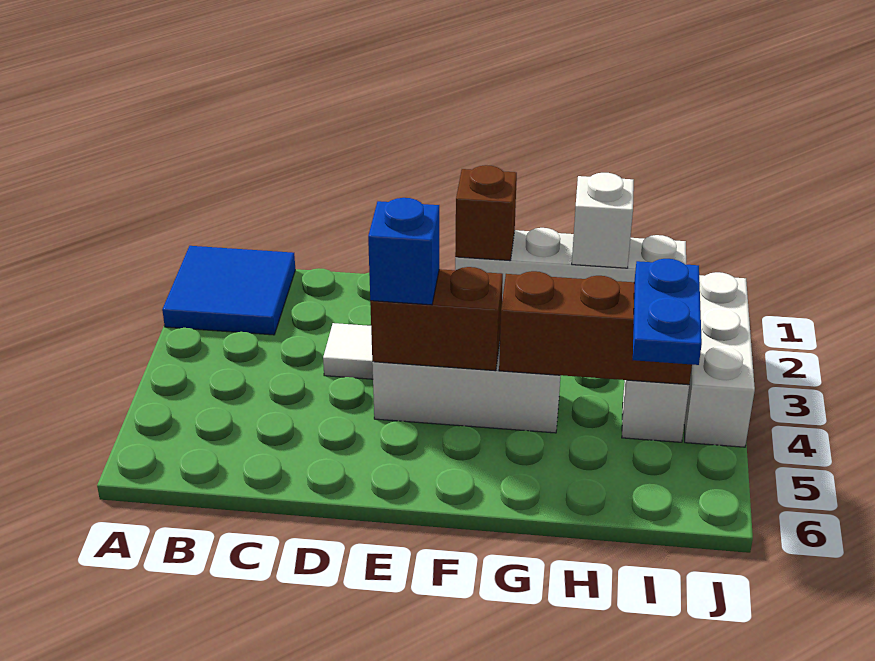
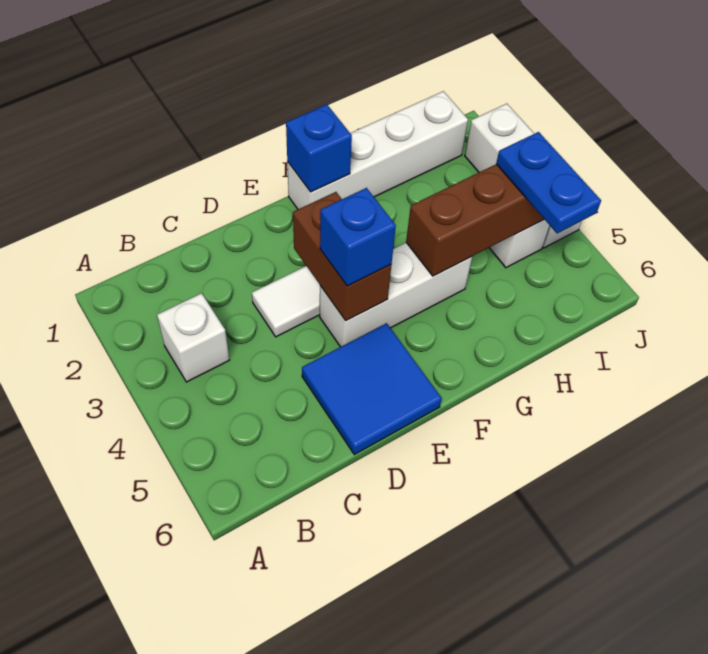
blue 2x2 tile [162,246,295,335] -> blue 2x2 tile moved to [302,323,442,455]
brown 1x2 brick [370,267,503,371] -> brown 1x2 brick turned to [293,192,391,321]
brown 1x1 brick [455,165,517,261] -> blue 1x1 brick [286,104,352,192]
white 1x1 brick [572,173,634,268] -> white 1x1 brick moved to [157,293,229,382]

